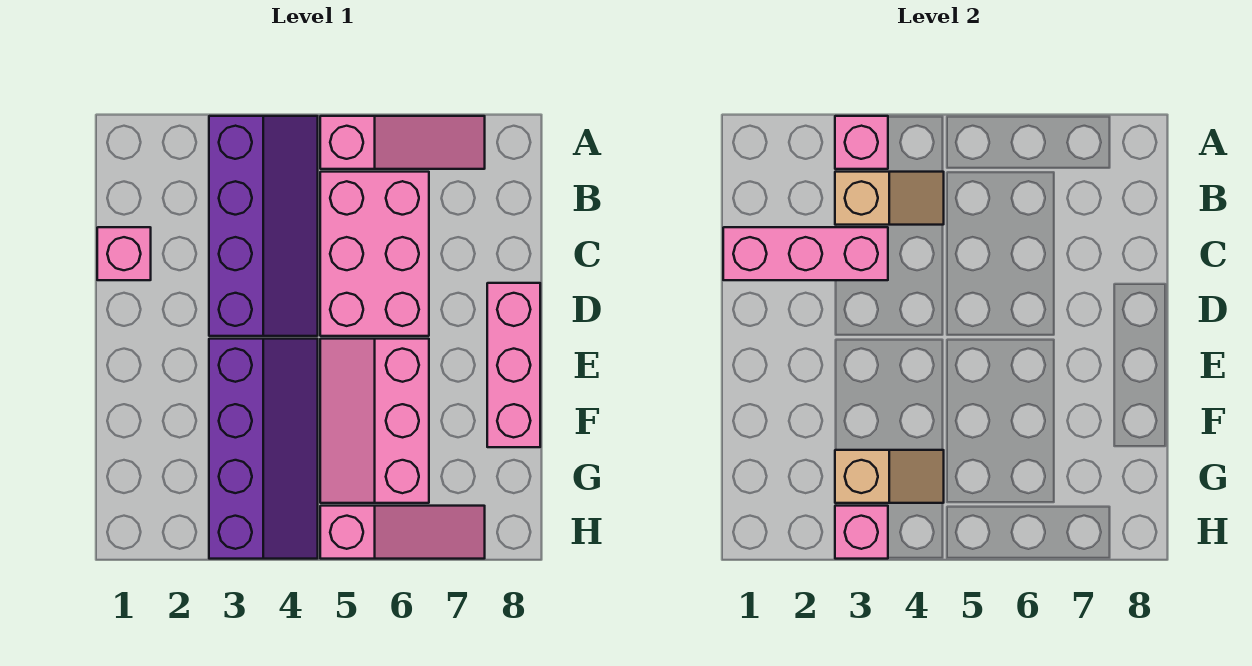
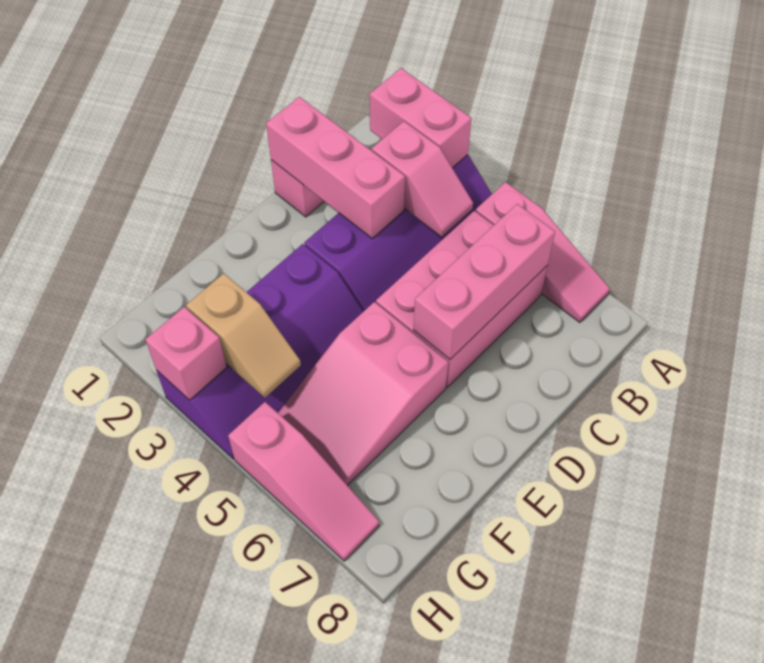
pink 1x1 brick [835,116,888,169] -> pink 1x2 brick [370,68,472,168]
tan 1x2 slope [835,172,944,225] -> pink 1x2 slope [372,121,473,237]
pink 1x3 brick [487,283,540,447] -> pink 1x3 brick moved to [414,204,555,359]
pink 2x3 slope [320,339,429,503] -> pink 2x3 slope turned to [278,302,448,486]

